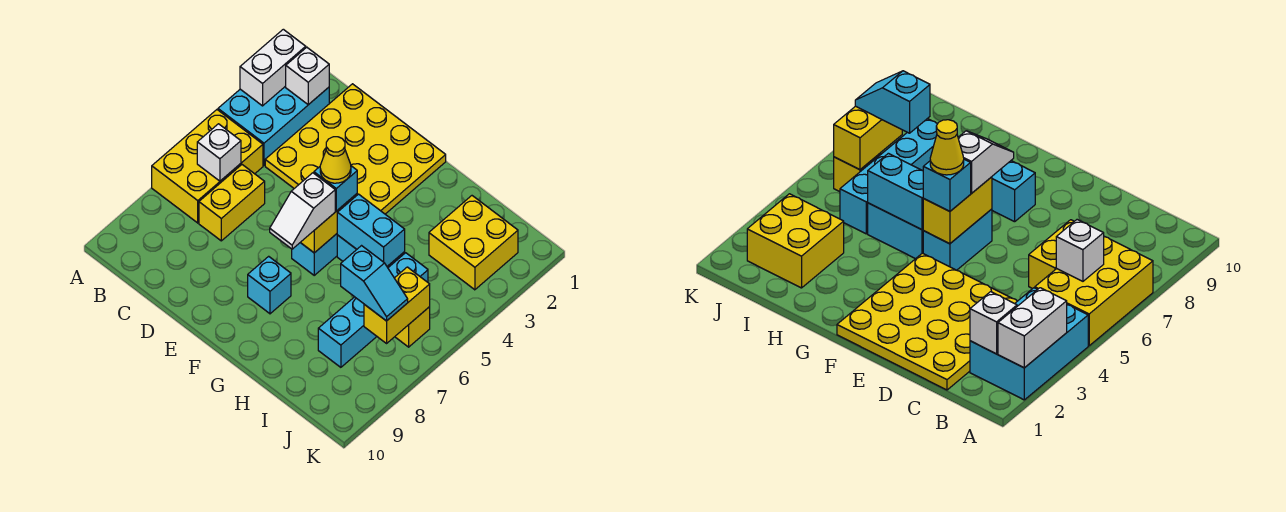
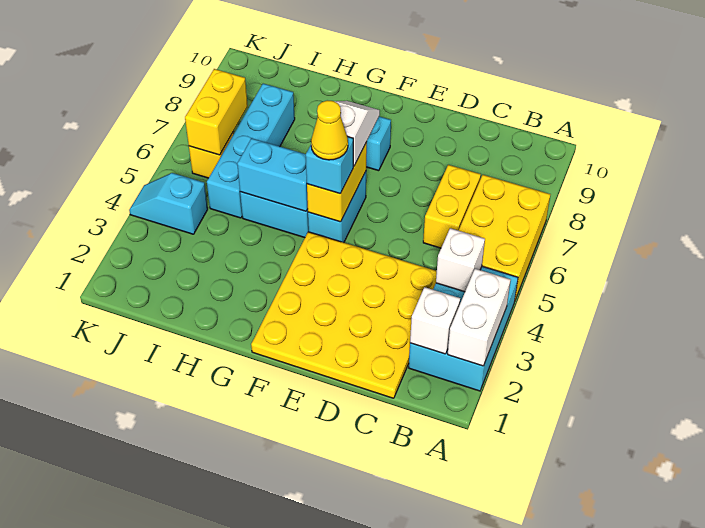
white 1x1 brick [197,124,241,181] -> white 1x1 brick moved to [436,228,485,292]
yellow 2x2 brick [429,196,518,290] -> none
cyan 1x2 slope [341,246,408,321] -> cyan 1x2 slope moved to [129,173,208,234]

